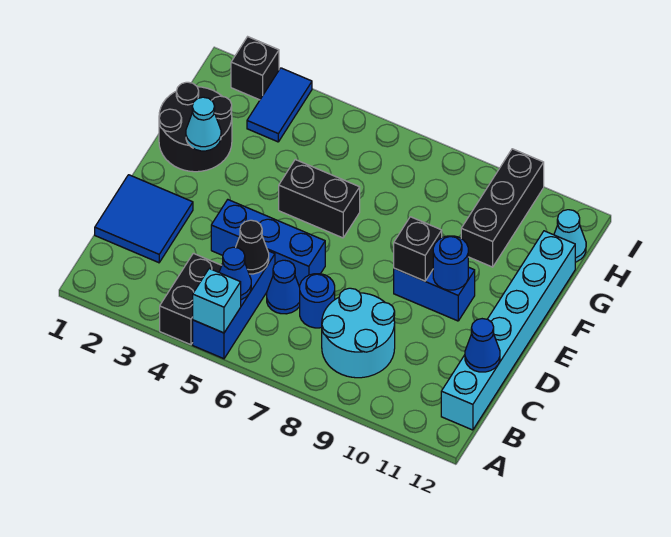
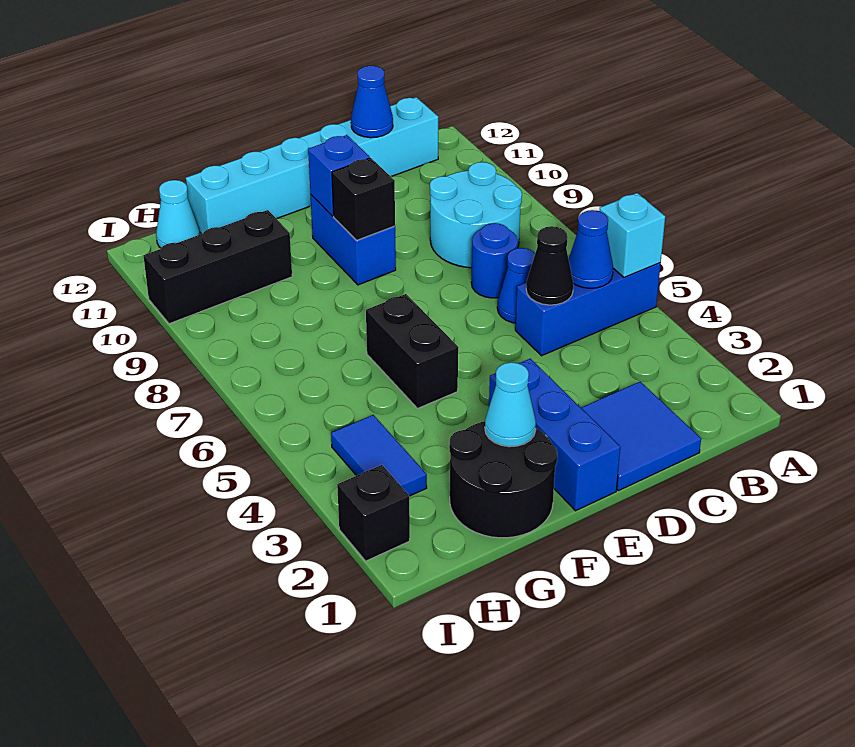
black 1x2 brick [160,253,222,345] -> none
blue 1x3 brick [211,200,325,287] -> blue 1x3 brick moved to [489,359,620,511]
blue 1x1 round brick [433,236,468,290] -> blue 1x1 brick [308,135,370,216]
blue 1x2 tile [247,68,312,142] -> blue 1x2 tile turned to [331,415,427,496]

